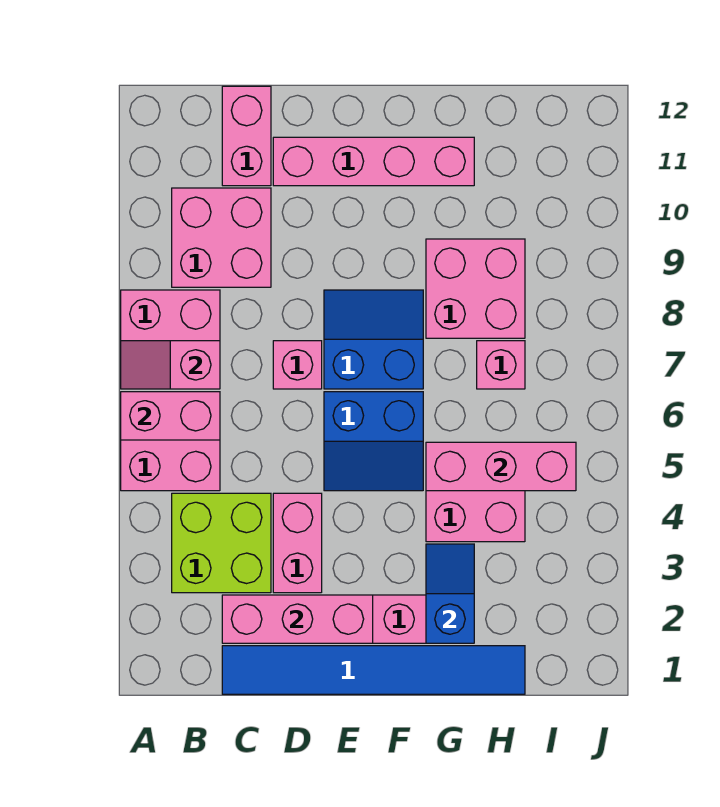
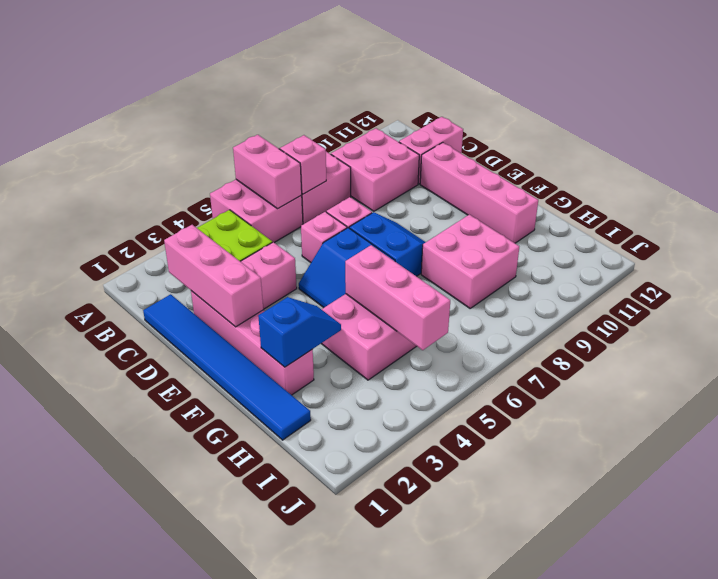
pink 1x1 brick [477,341,525,389] -> pink 1x1 brick moved to [301,212,347,262]

